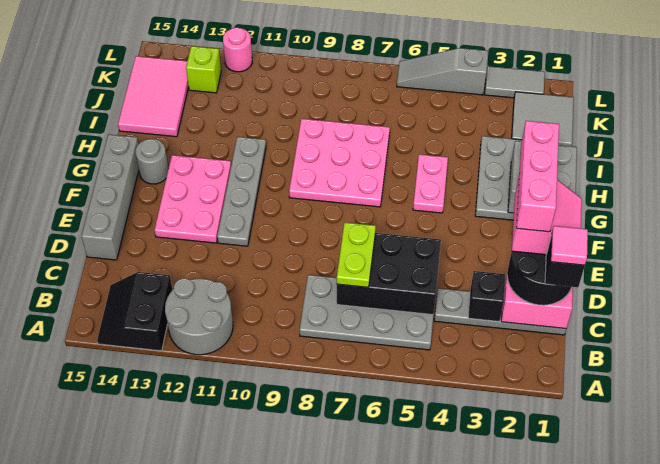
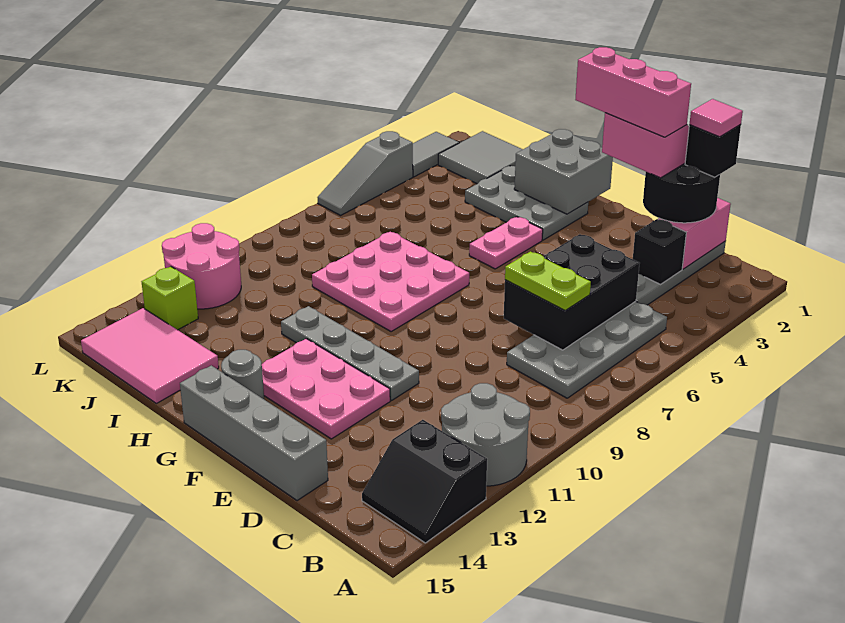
pink 1x2 plate [413,154,448,213] -> pink 1x2 plate turned to [469,217,543,269]
pink 1x1 round brick [223,28,252,72] -> pink 2x2 round brick [162,223,241,309]

